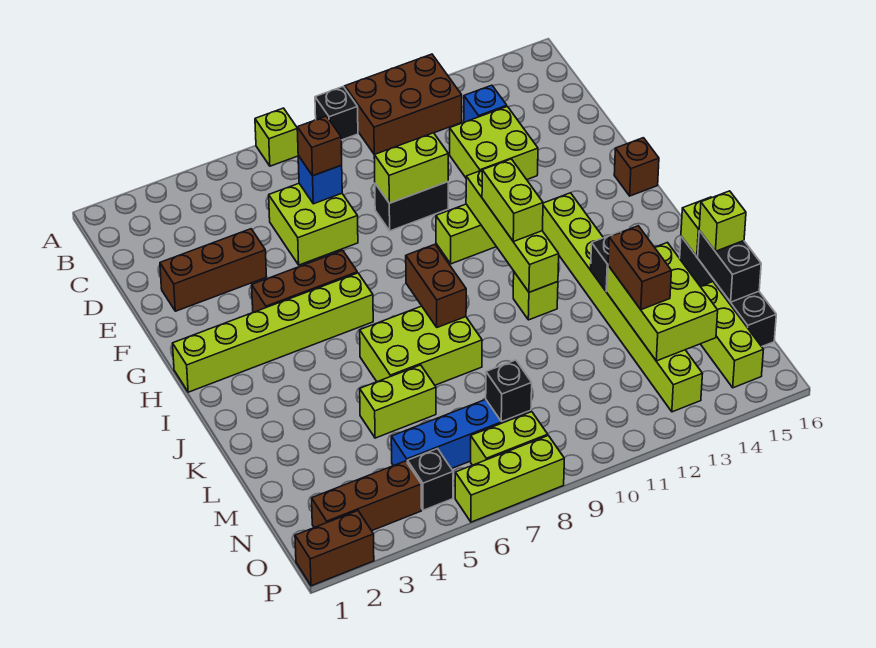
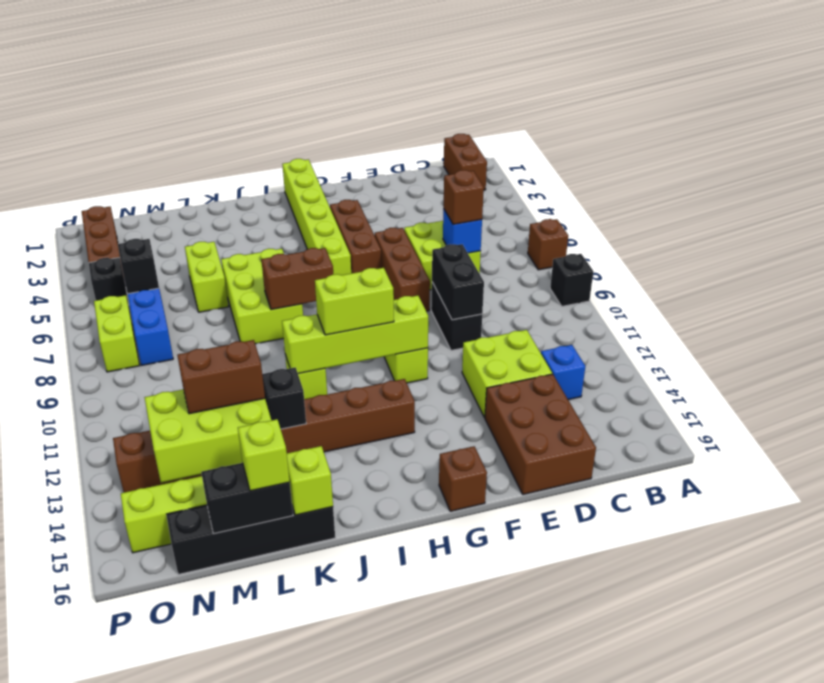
lime 1x1 brick [255,108,298,166] -> brown 1x1 brick [528,219,568,270]
brown 2x3 brick [345,54,462,155] -> brown 2x3 brick moved to [485,374,596,494]
brown 1x3 brick [160,229,267,311] -> brown 1x3 brick moved to [375,228,430,311]
lime 1x2 brick [374,133,448,203] -> black 1x2 brick [432,244,484,320]
lime 1x8 brick [542,193,703,412] -> brown 1x8 brick [113,379,415,492]
black 1x1 brick [486,360,532,422] -> black 1x1 brick moved to [118,239,159,294]
brown 1x2 brick [295,511,374,586] -> brown 1x2 brick moved to [444,134,487,190]
lime 1x3 brick [455,436,564,522] -> none

